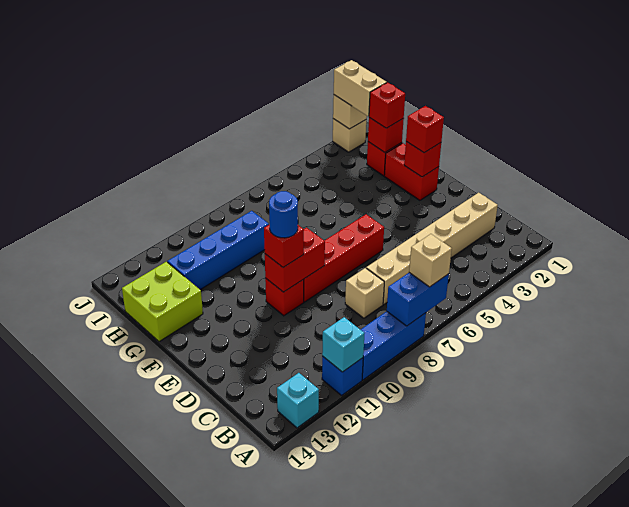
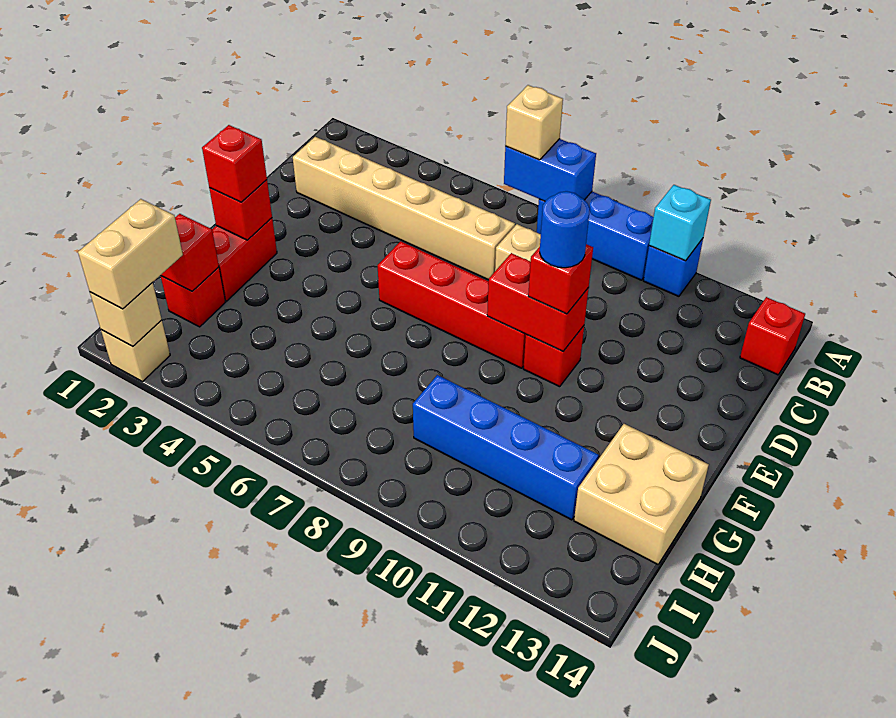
cyan 1x1 brick [277,373,319,428] -> none
lime 2x2 brick [122,262,203,342] -> tan 2x2 brick [574,424,709,564]
red 1x1 brick [369,82,405,128] -> red 1x1 brick moved to [740,297,805,375]

